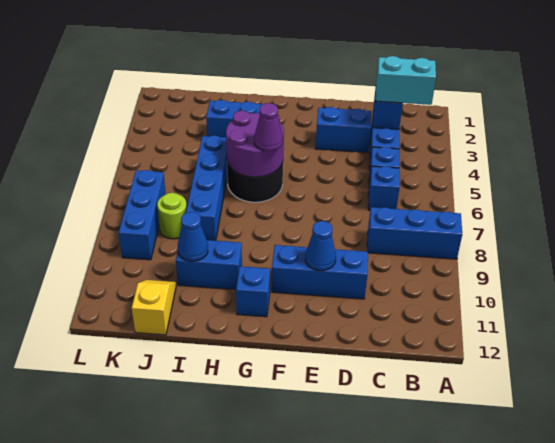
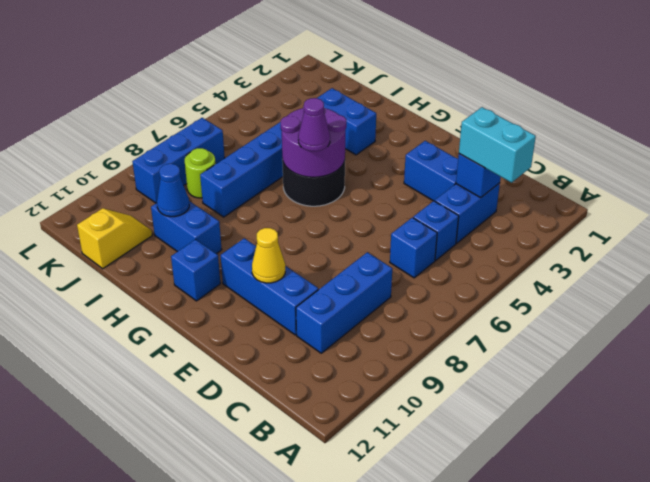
blue 1x3 brick [367,207,462,259] -> blue 1x3 brick turned to [296,252,392,353]
blue 1x1 cone [305,221,336,271] -> yellow 1x1 cone [252,228,285,283]

